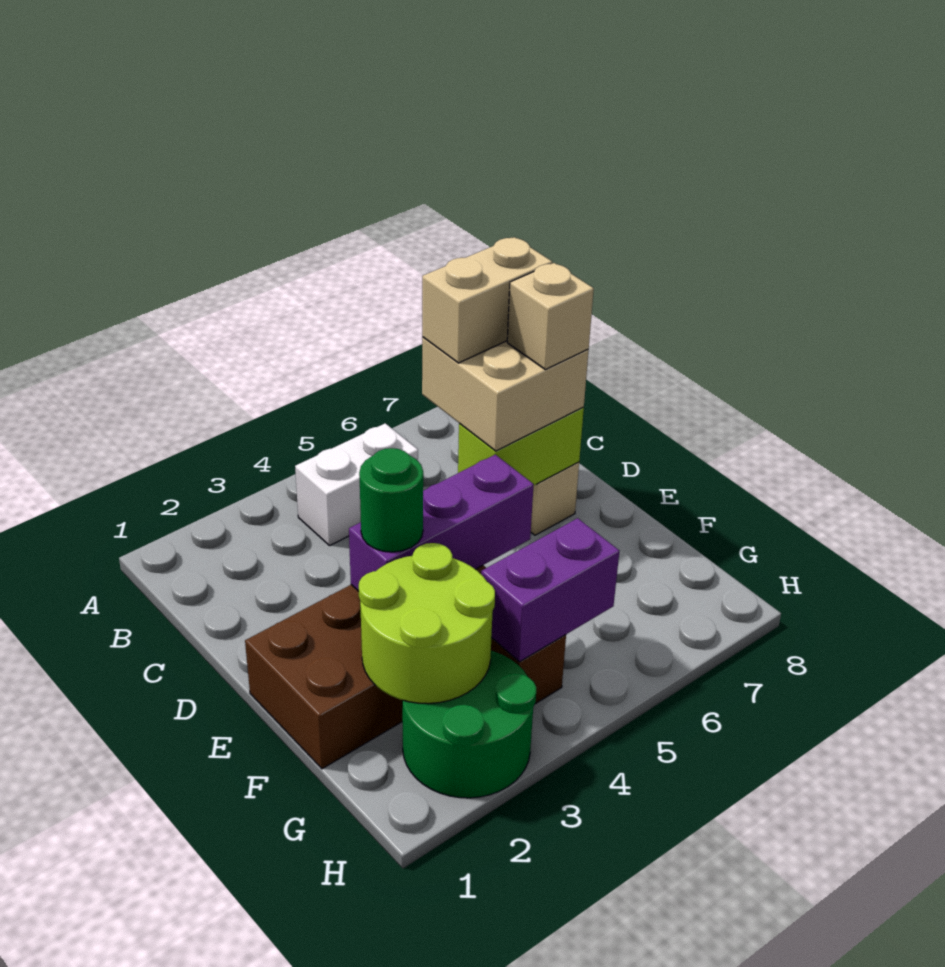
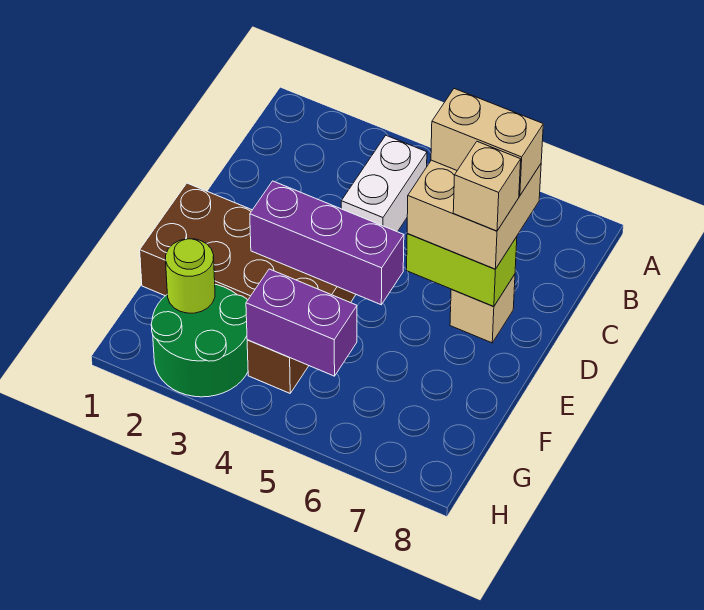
white 1x2 brick [295,423,418,545] -> white 1x2 brick turned to [341,136,427,232]
green 1x1 round brick [359,448,423,552] -> none
lime 2x2 round brick [359,543,495,704] -> lime 1x1 round brick [166,239,215,313]

